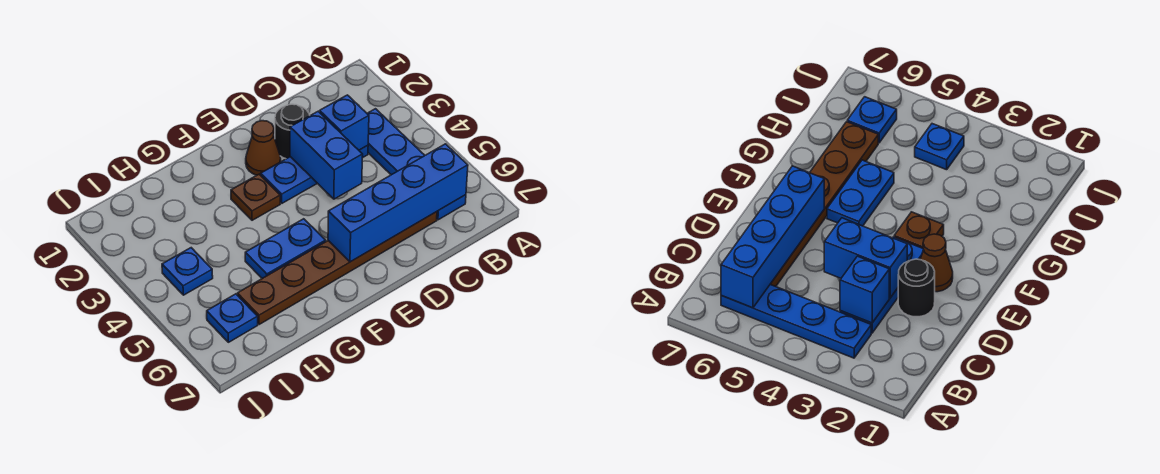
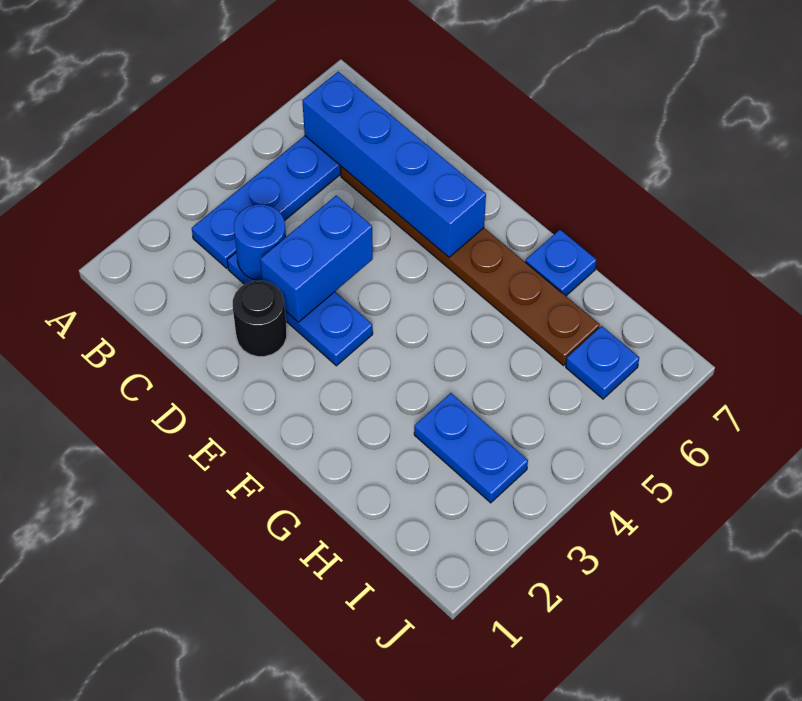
blue 1x1 brick [320,95,369,150] -> blue 1x1 round brick [234,204,286,281]
brown 1x1 cone [246,121,281,175] -> none
brown 1x1 plate [231,174,280,220] -> none
blue 1x2 plate [245,219,326,278] -> blue 1x2 plate moved to [414,393,528,503]
blue 1x1 plate [162,248,213,295] -> blue 1x1 plate moved to [525,230,597,296]

